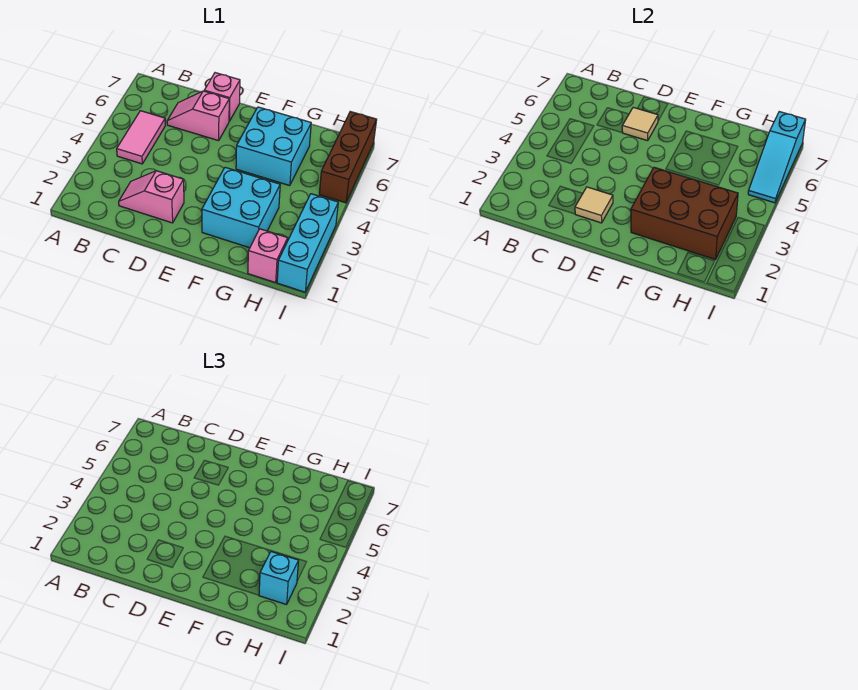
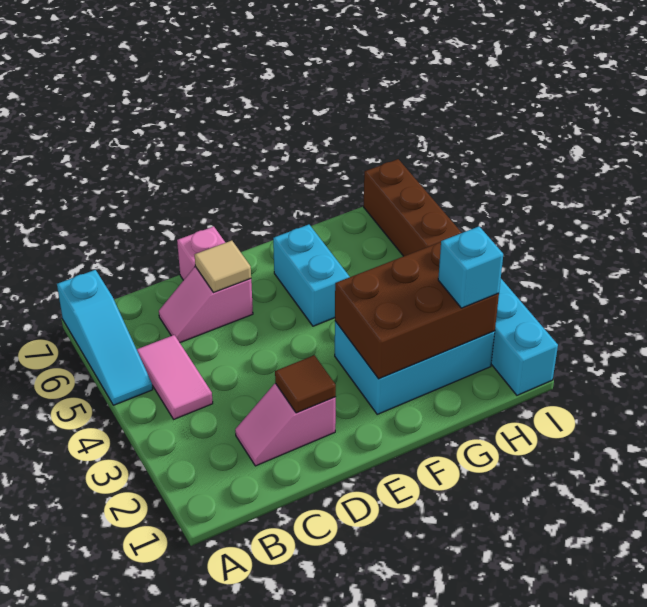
tan 1x1 tile [575,187,613,223] -> brown 1x1 tile [275,355,336,413]
cyan 2x2 brick [202,167,280,248] -> cyan 2x3 brick [335,321,495,414]
cyan 2x2 brick [236,107,311,186] -> cyan 1x2 brick [273,225,349,326]
pink 1x1 brick [248,229,288,283] -> none
cyan 1x3 slope [748,112,806,203] -> cyan 1x3 slope moved to [57,270,153,405]

